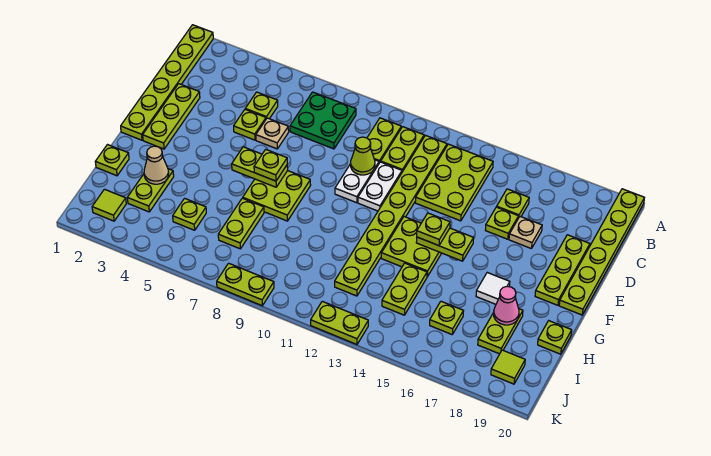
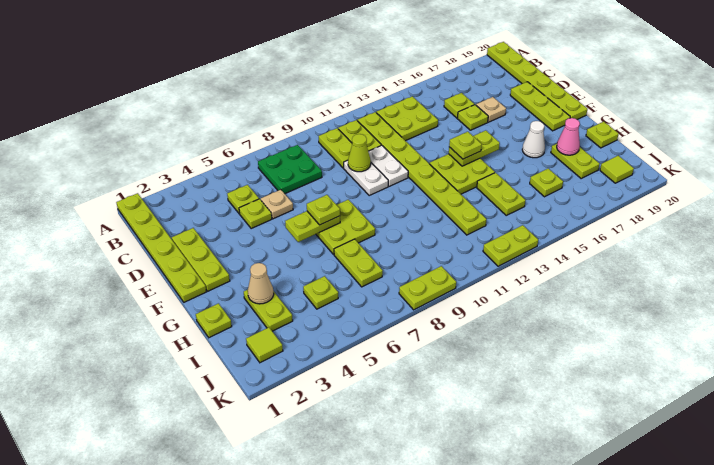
lime 2x3 plate [415,144,493,221] -> lime 2x2 plate [376,96,438,141]
white 1x1 tile [476,273,510,304] -> white 1x1 cone [522,121,545,158]

